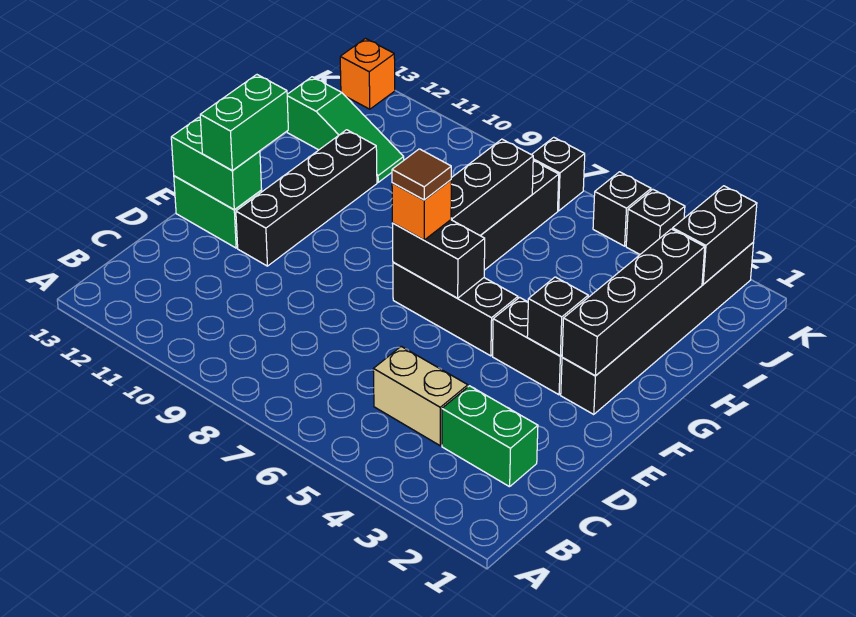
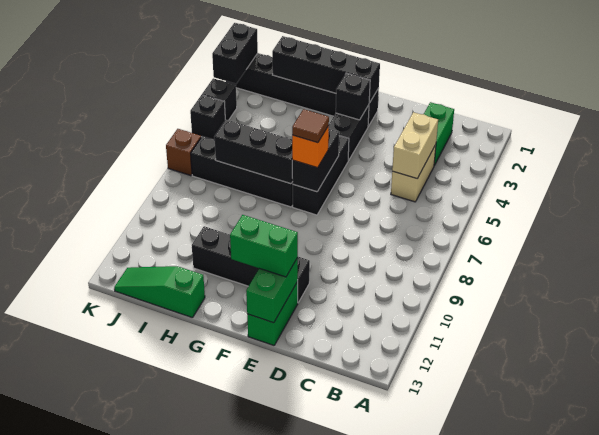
none -> tan 1x2 brick [392,112,438,178]
green 1x3 slope [287,77,404,182] -> green 1x3 slope turned to [114,266,205,318]
black 1x2 brick [673,186,757,284] -> black 1x2 brick turned to [212,23,258,84]
black 1x1 brick [532,137,585,211] -> brown 1x1 brick [166,129,201,176]
orange 1x1 brick [340,38,395,109] -> none

